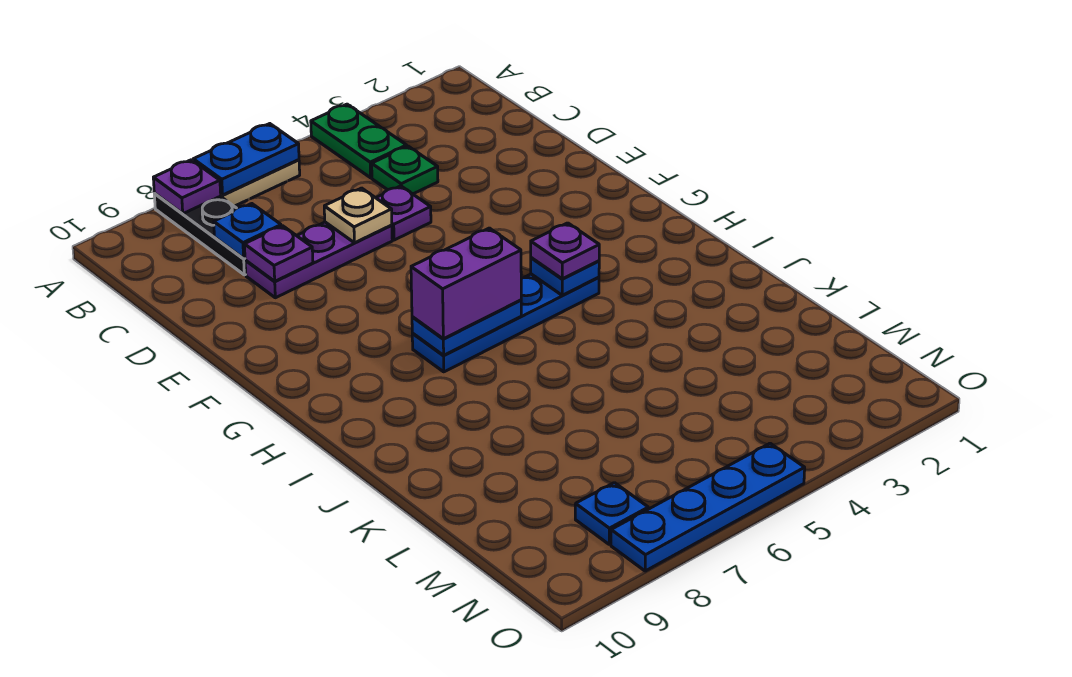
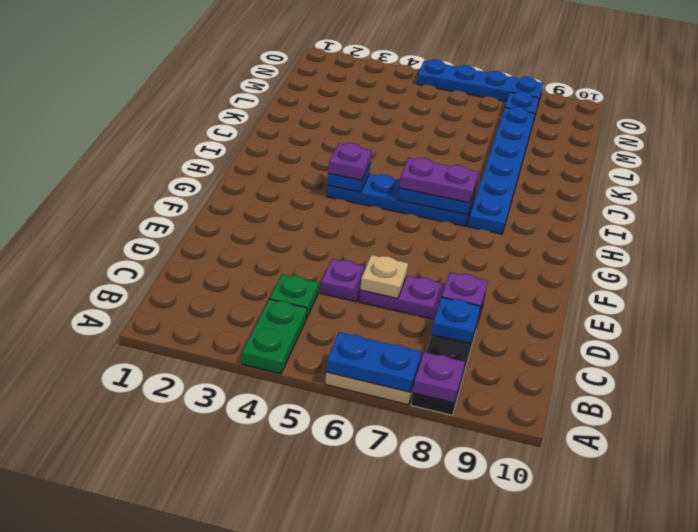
purple 1x2 brick [411,228,521,339] -> purple 1x2 plate [399,158,478,203]
none -> blue 1x6 plate [468,107,535,234]

